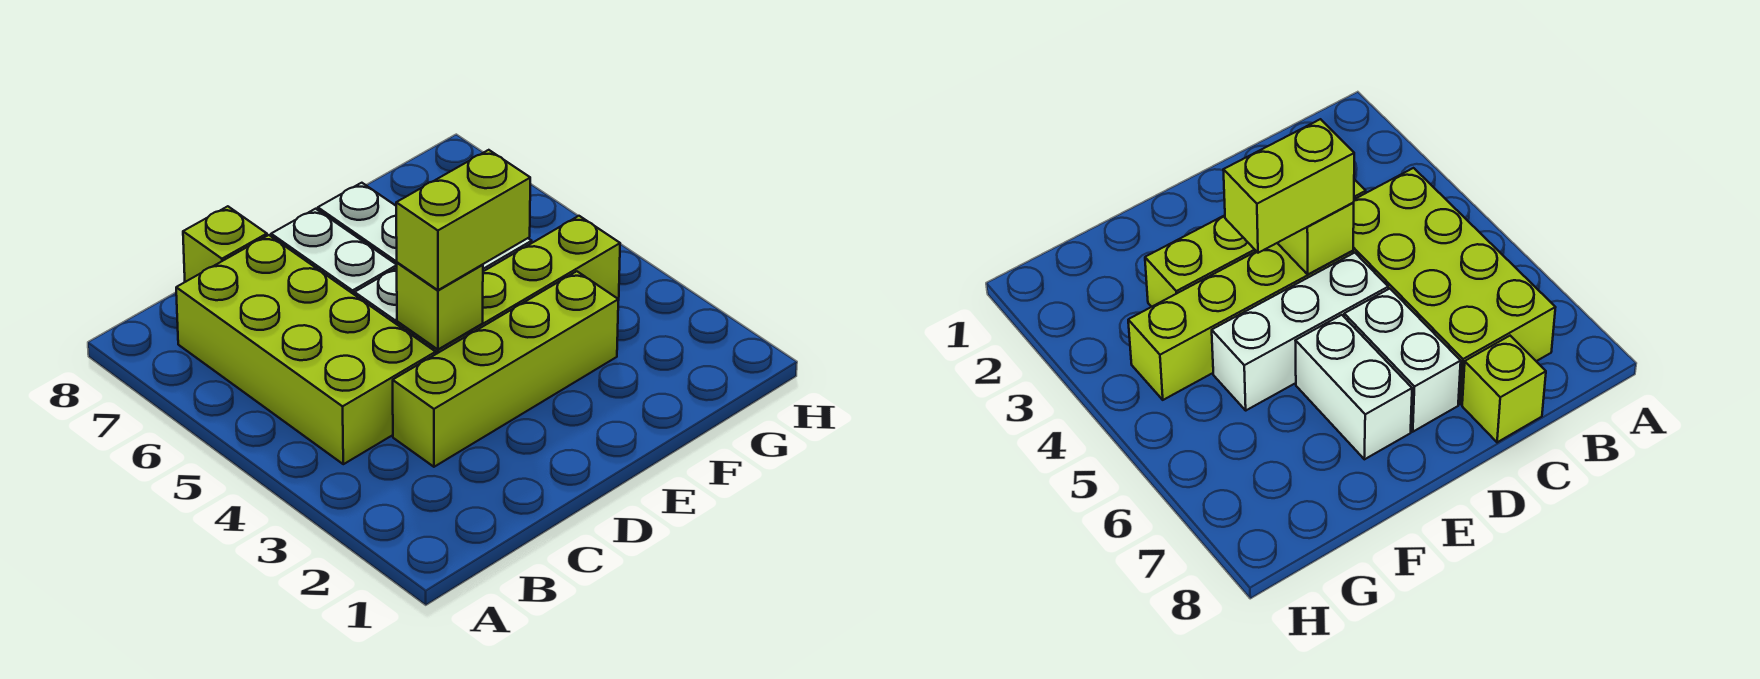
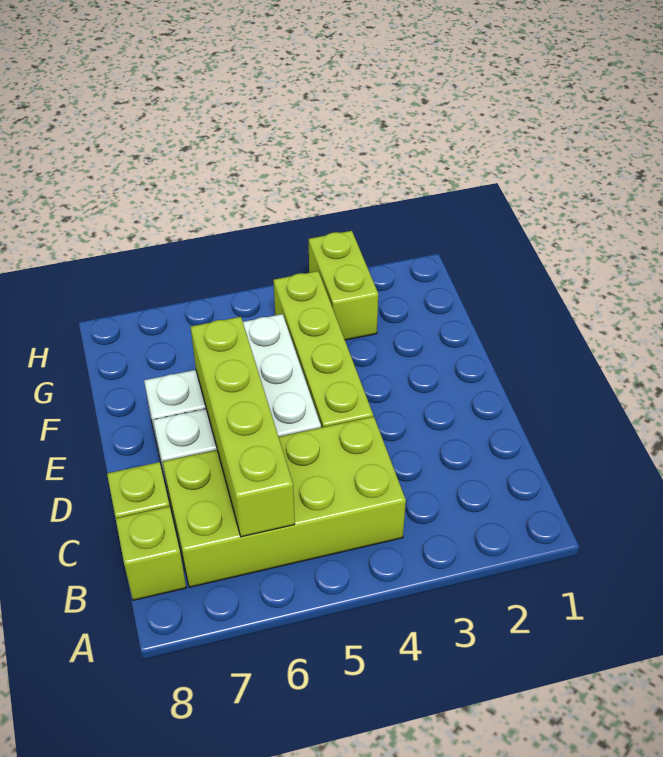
lime 1x4 brick [393,271,618,467] -> lime 1x4 brick moved to [191,317,295,537]
lime 1x1 brick [397,262,483,349] -> lime 1x1 brick moved to [116,506,186,600]
lime 1x2 brick [396,150,530,290] -> lime 1x2 brick moved to [309,231,378,340]

